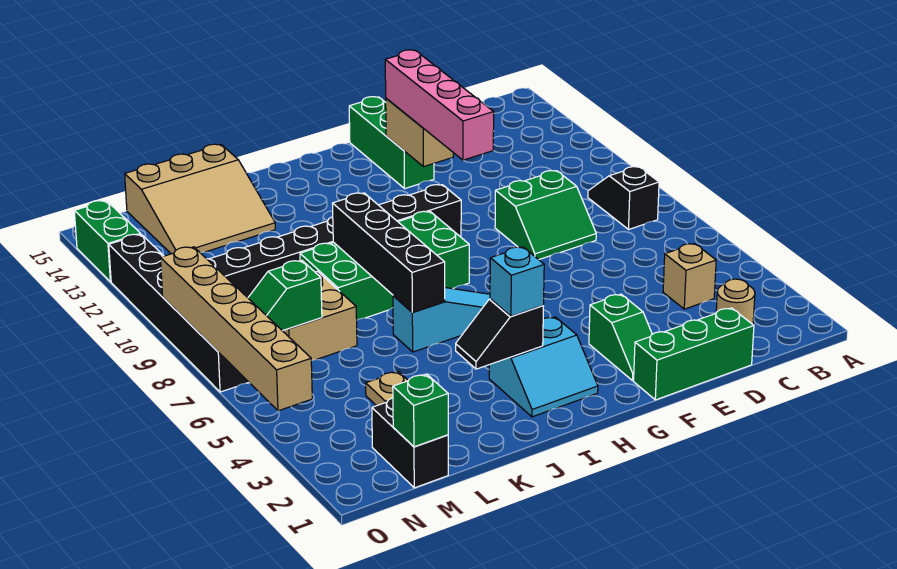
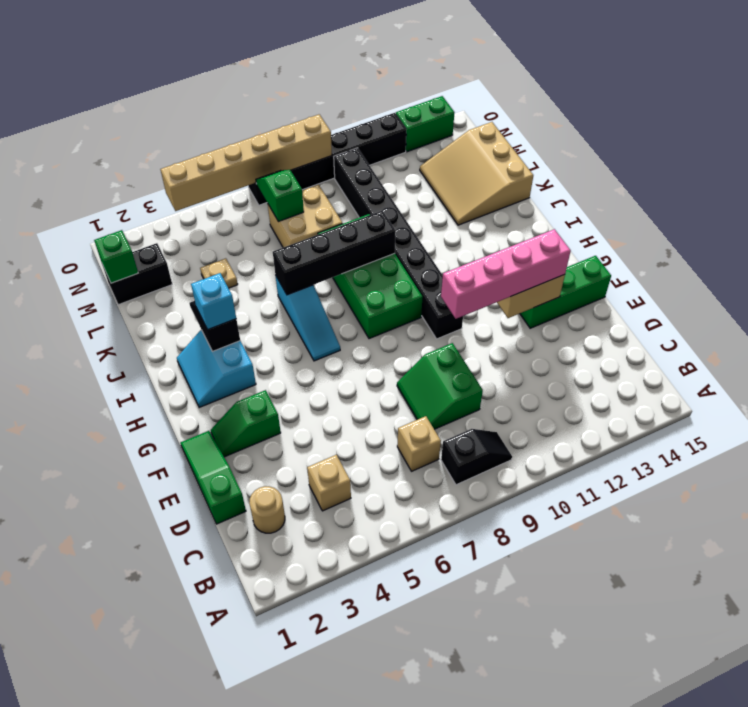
none -> tan 1x1 brick [397,416,441,471]
green 1x3 brick [634,308,754,400] -> green 1x3 slope [181,431,246,524]

